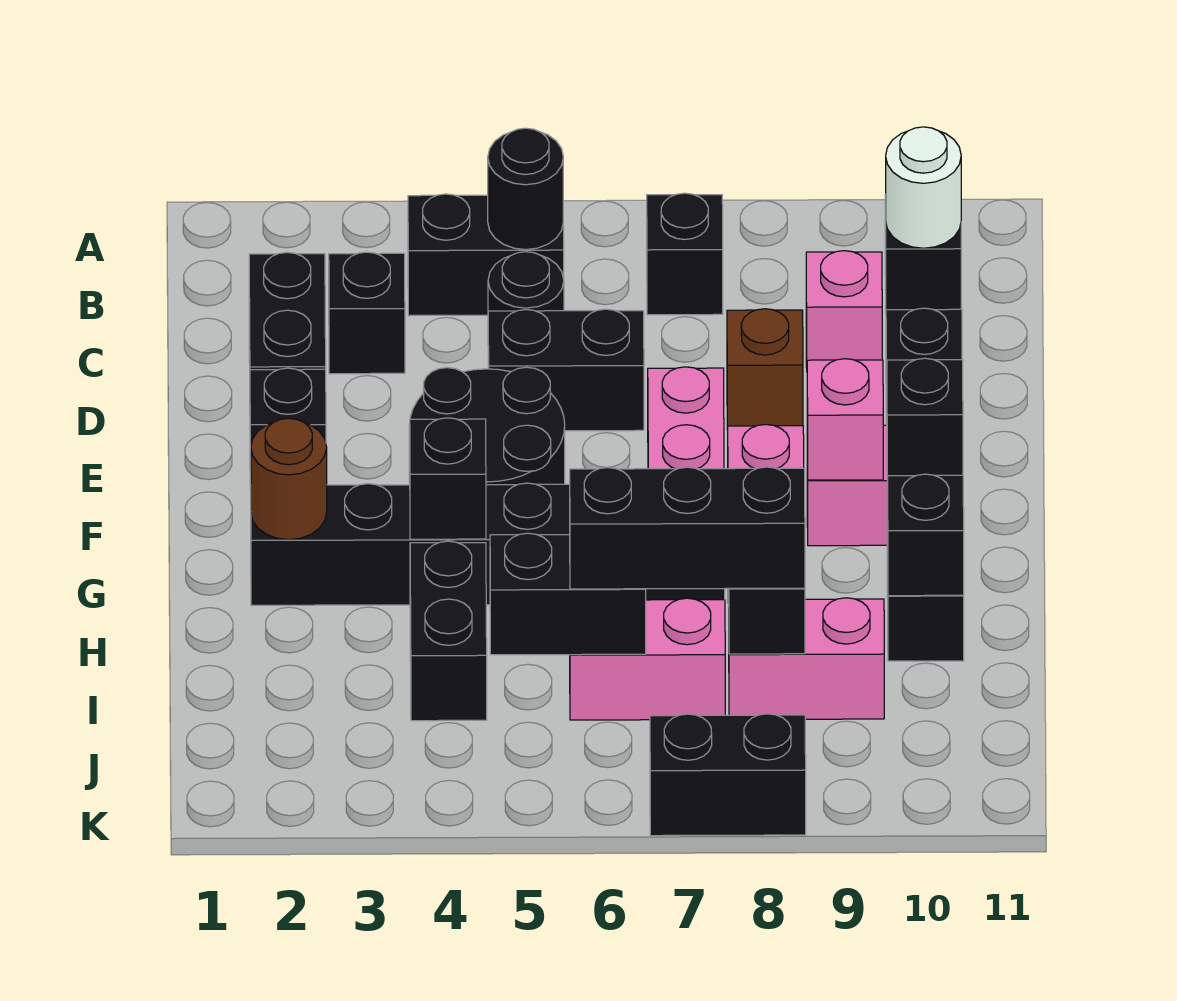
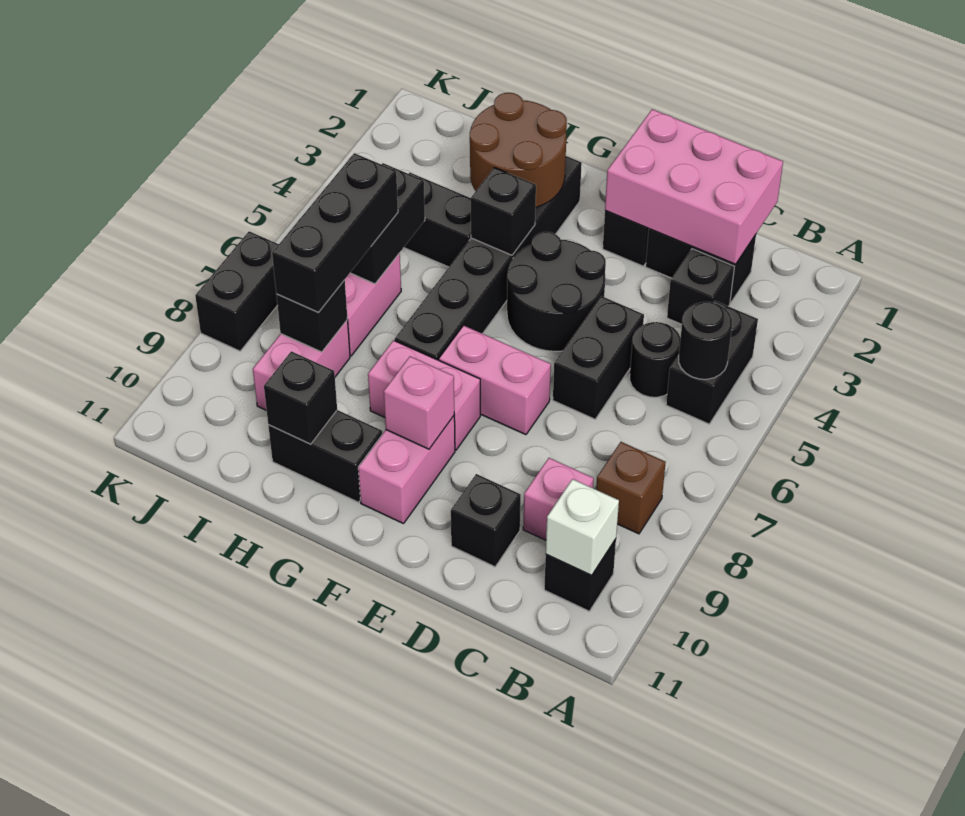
black 1x1 brick [647,193,723,315] -> none
white 1x1 round brick [886,127,961,248] -> white 1x1 brick [546,479,619,575]
none -> pink 2x3 brick [605,109,783,264]
brown 1x1 brick [727,309,803,430] -> brown 1x1 brick moved to [596,442,666,534]
black 1x1 brick [886,358,963,480] -> none
brown 1x1 round brick [251,418,327,540] -> brown 2x2 round brick [470,93,567,208]

